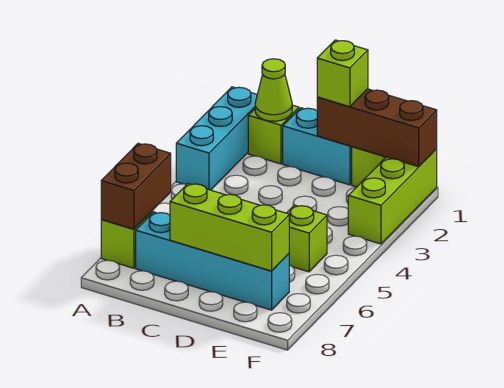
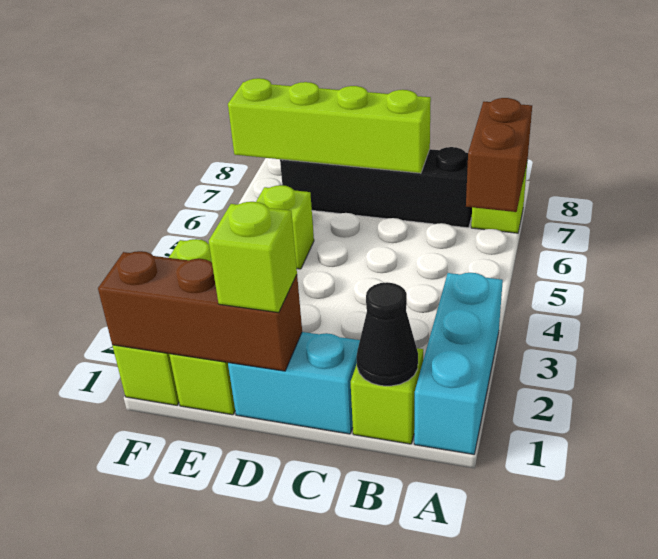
lime 1x1 cone [255,59,292,121] -> black 1x1 cone [357,282,418,386]
cyan 1x4 brick [136,212,289,310] -> black 1x4 brick [280,147,472,228]
lime 1x3 brick [170,184,289,271] -> lime 1x4 brick [228,78,431,173]

